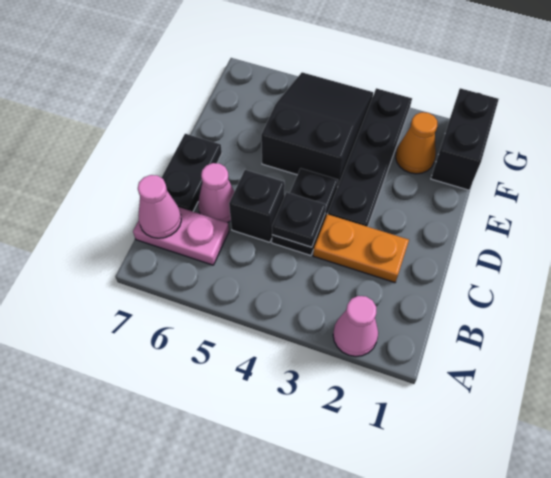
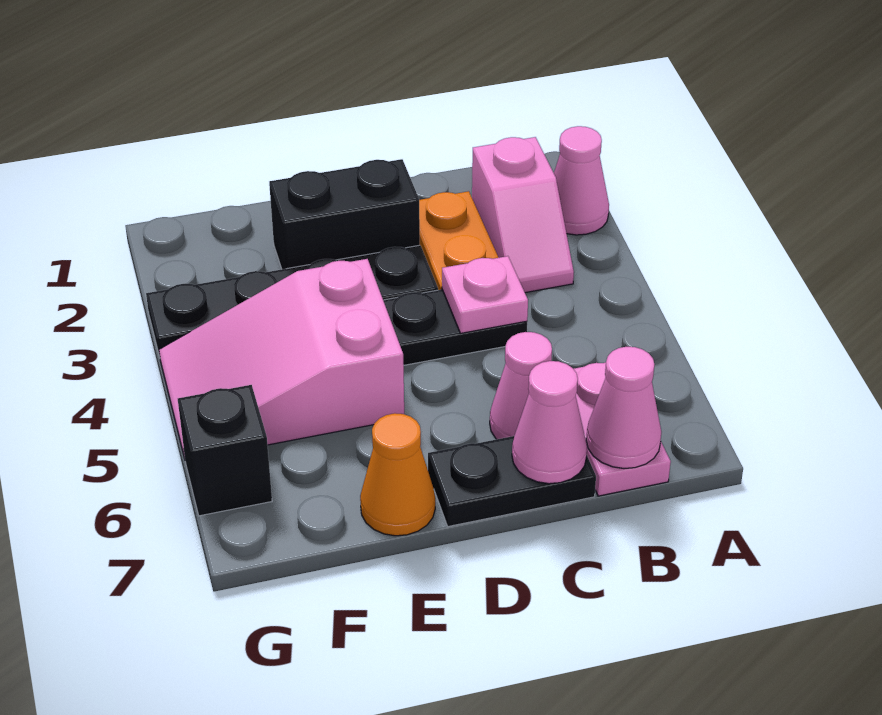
none -> pink 1x2 slope [472,137,574,293]
black 1x1 plate [272,192,326,247] -> pink 1x1 plate [442,256,528,333]
black 1x1 brick [229,170,285,242] -> black 1x1 brick moved to [178,385,272,516]
none -> pink 1x1 cone [512,361,587,484]
black 2x3 slope [261,72,373,187] -> pink 2x3 slope [159,259,404,458]
black 1x2 brick [431,88,499,190] -> black 1x2 brick moved to [269,159,420,269]
orange 1x1 cone [396,112,437,174] -> orange 1x1 cone moved to [360,413,435,536]

